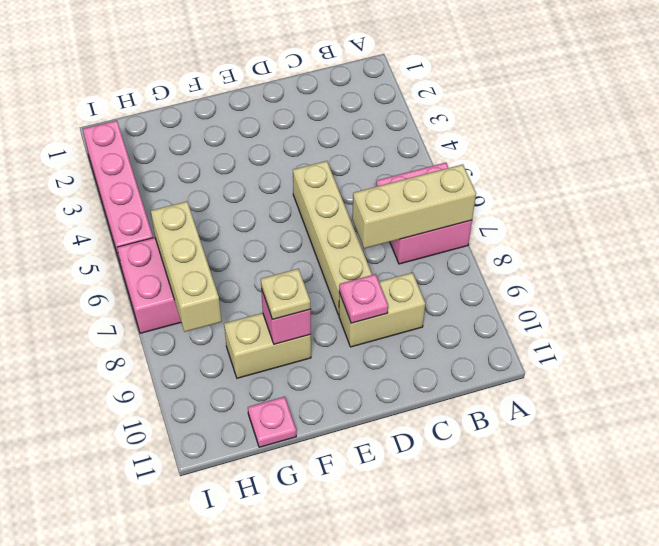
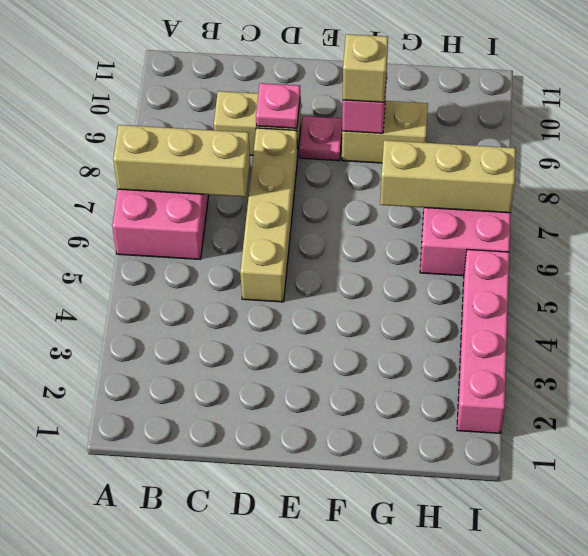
tan 1x1 plate [261,269,311,319] -> tan 1x1 brick [343,34,388,102]
pink 1x1 plate [248,397,296,447] -> pink 1x1 plate moved to [300,116,342,161]
tan 1x3 brick [151,201,222,332] -> tan 1x3 brick turned to [380,140,516,213]

